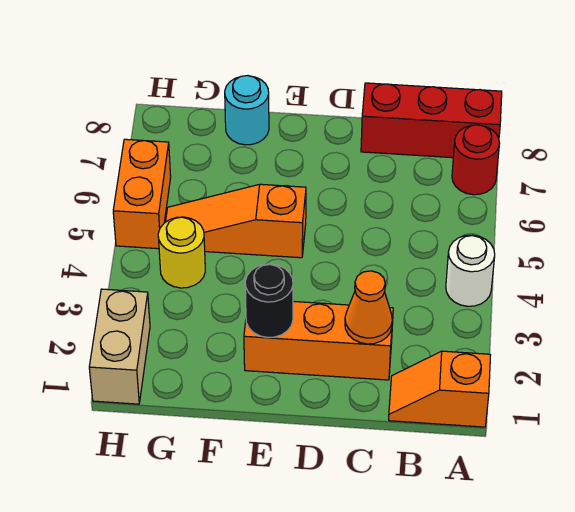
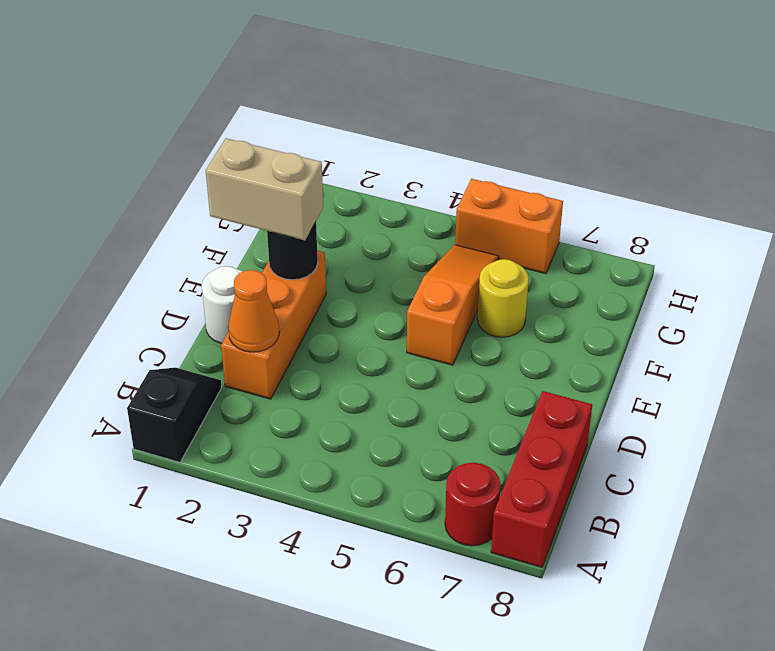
orange 1x2 slope [389,351,490,427] -> black 1x2 slope [127,368,222,462]
white 1x1 round brick [446,235,495,306] -> white 1x1 round brick moved to [202,266,243,344]
cyan 1x1 round brick [225,76,269,145] -> none
yellow 1x1 round brick [158,217,205,288] -> yellow 1x1 round brick moved to [477,259,529,337]
tan 1x2 brick [89,289,150,404] -> tan 1x2 brick moved to [206,138,323,240]

